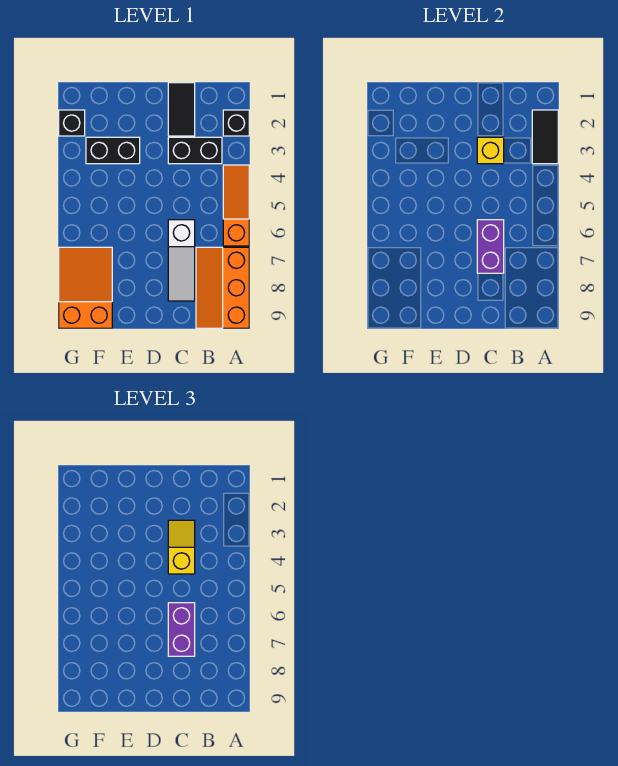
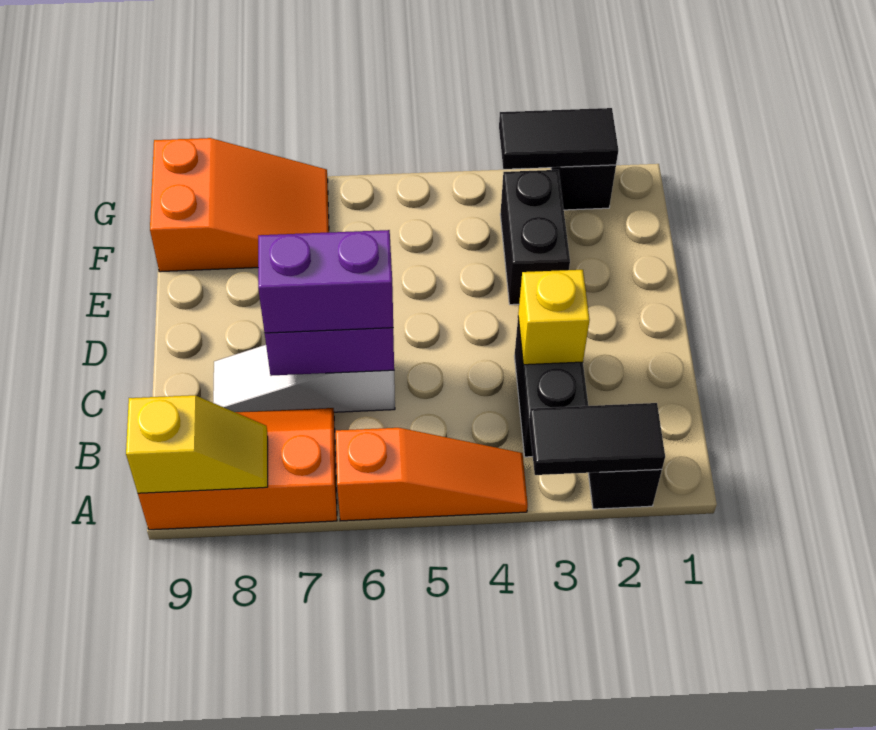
black 1x2 tile [168,83,195,136] -> black 1x2 tile moved to [499,108,618,169]
yellow 1x2 slope [168,520,195,574] -> yellow 1x2 slope moved to [126,395,268,493]

